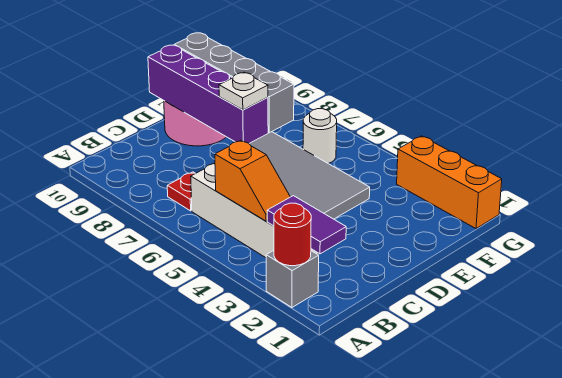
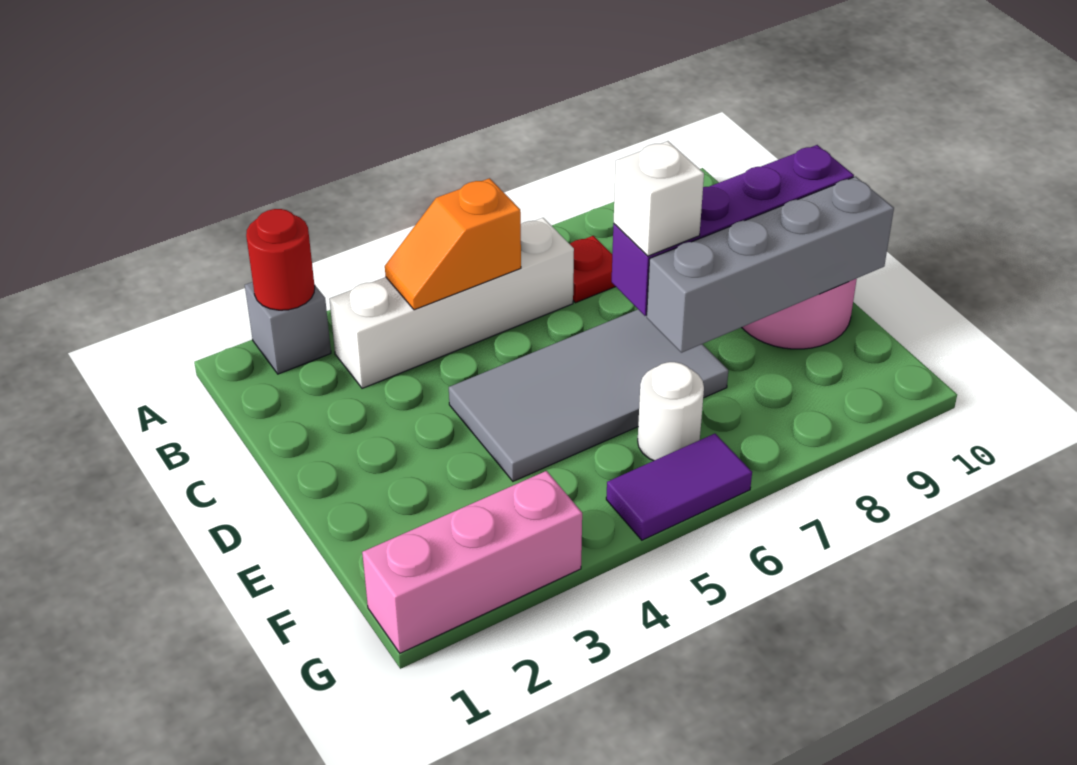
purple 1x2 tile [267,196,346,254] -> purple 1x2 tile moved to [606,434,752,540]
white 1x1 plate [219,72,268,110] -> white 1x1 brick [614,141,704,256]
orange 1x3 brick [397,136,502,229] -> pink 1x3 brick [362,471,582,653]

